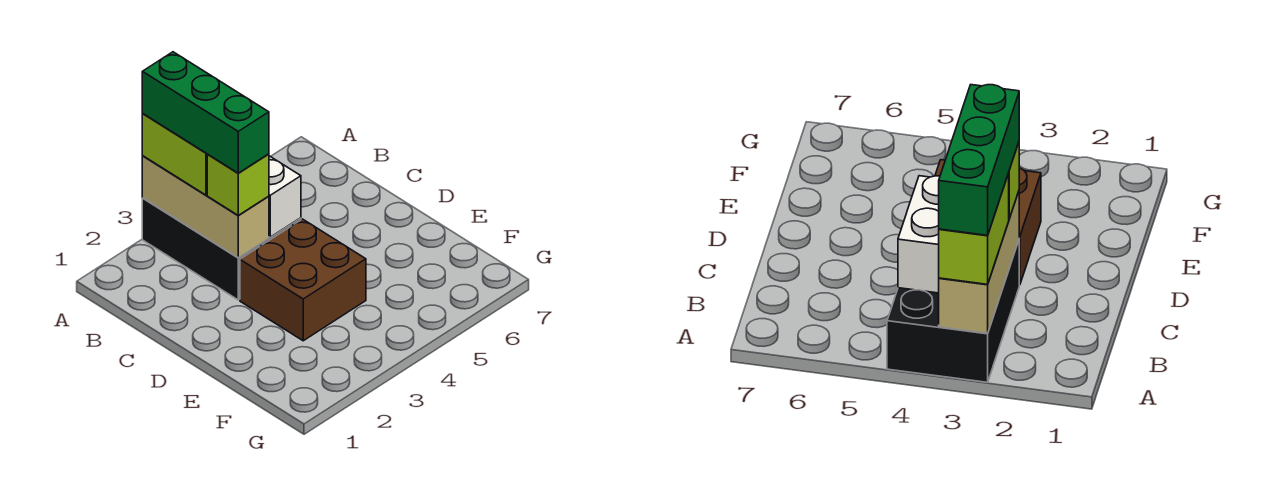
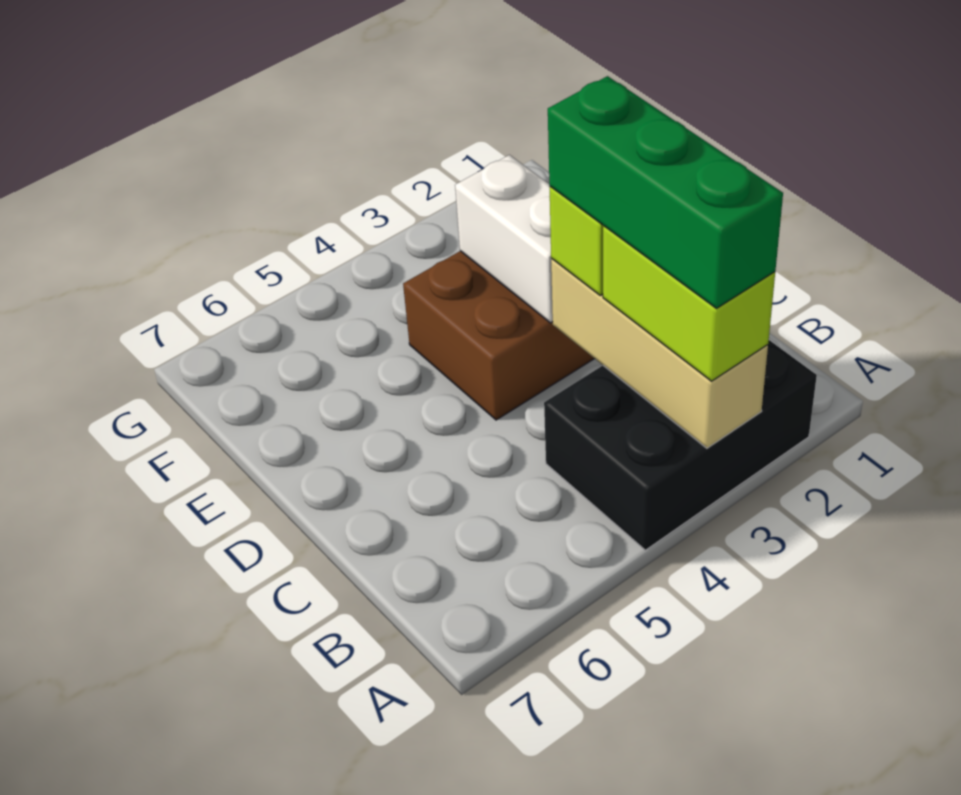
black 2x3 brick [142,198,301,300] -> black 2x3 brick turned to [544,340,817,550]
white 1x2 brick [269,156,301,237] -> white 1x2 brick moved to [455,155,553,323]

